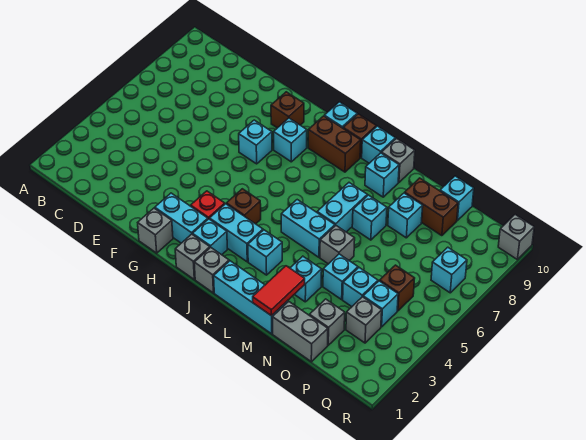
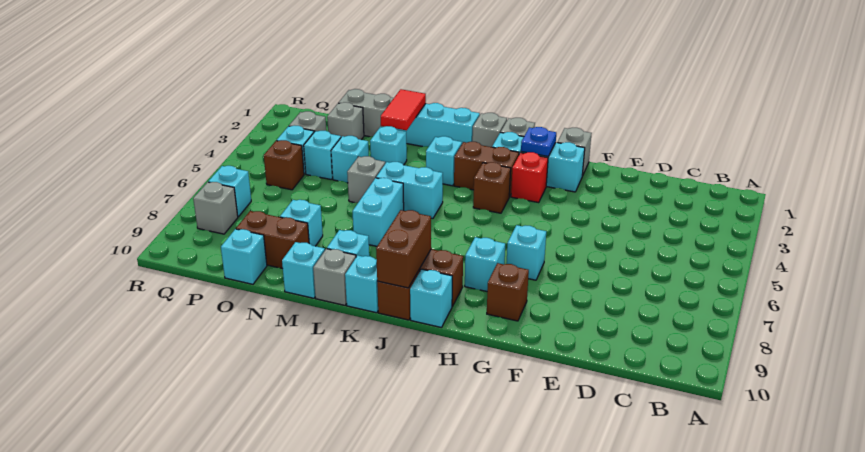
none -> blue 1x1 plate [521,127,556,157]
cyan 1x2 brick [210,204,263,262] -> brown 1x2 brick [454,142,519,197]
none -> brown 1x2 brick [376,210,431,288]
cyan 1x1 brick [352,195,387,240] -> cyan 1x1 brick moved to [282,242,325,298]
grey 1x1 brick [498,215,534,259] -> grey 1x1 brick moved to [193,182,238,234]

